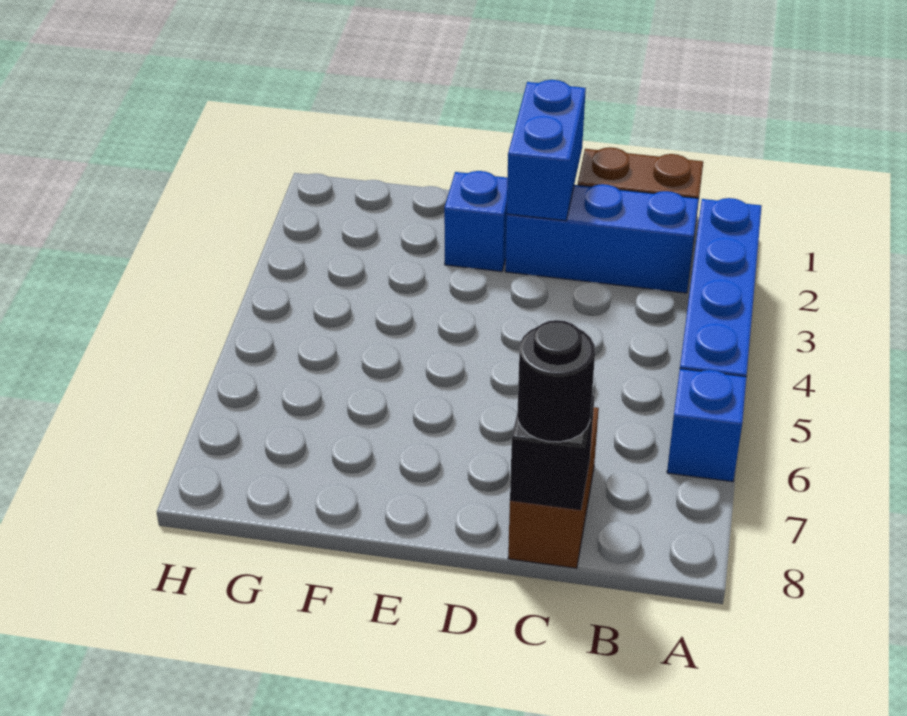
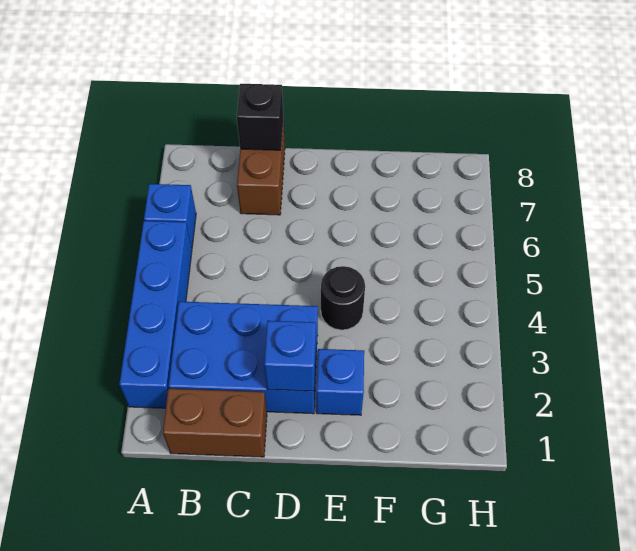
blue 1x3 brick [505,184,699,293] -> blue 2x3 brick [168,302,318,414]
black 1x1 round brick [518,320,595,442] -> black 1x1 round brick moved to [321,266,365,330]
blue 1x2 brick [507,80,586,221] -> blue 1x1 brick [264,321,316,391]

